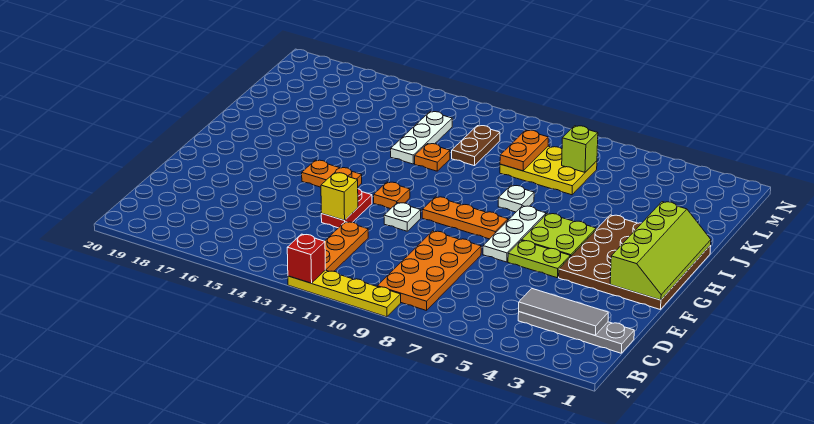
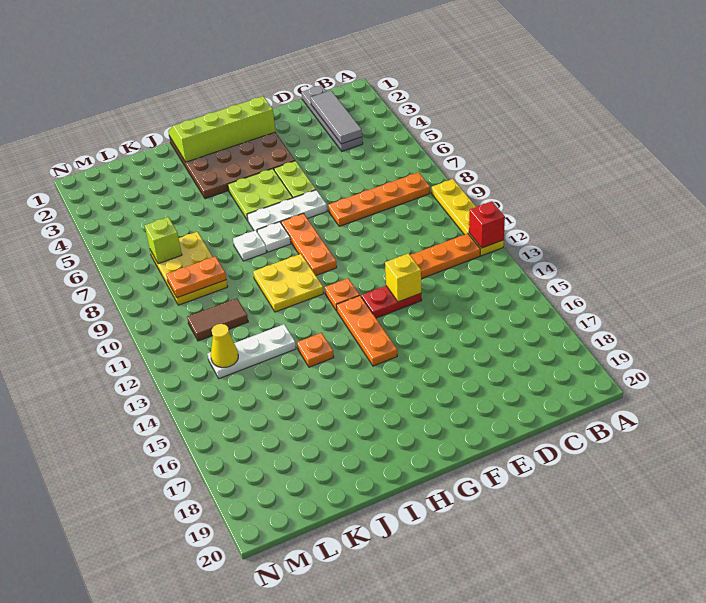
orange 2x4 plate [377,231,481,311] -> orange 1x4 plate [328,172,430,226]
white 1x1 plate [384,203,421,231] -> white 1x1 plate moved to [257,222,291,252]
orange 1x2 plate [302,160,362,187] -> orange 1x3 plate [336,296,397,366]
none -> yellow 2x2 plate [253,254,324,312]
orange 1x1 plate [415,144,450,171] -> orange 1x1 plate moved to [297,333,334,367]
brown 1x2 plate [452,126,500,166] -> brown 1x2 tile [187,298,248,341]
none -> yellow 1x1 cone [211,324,238,368]

